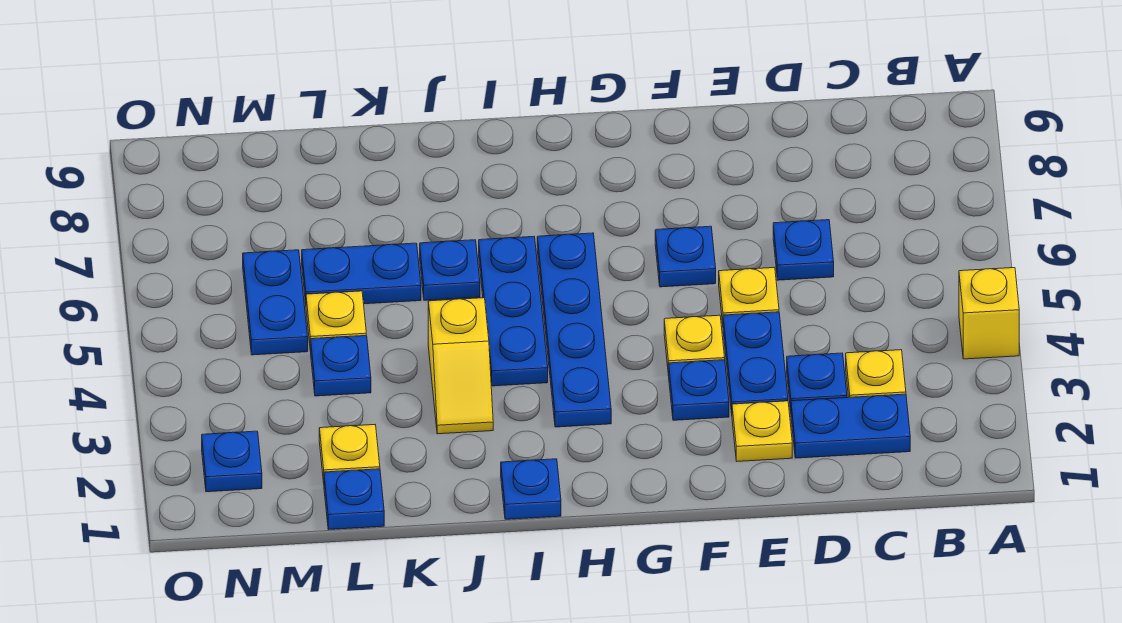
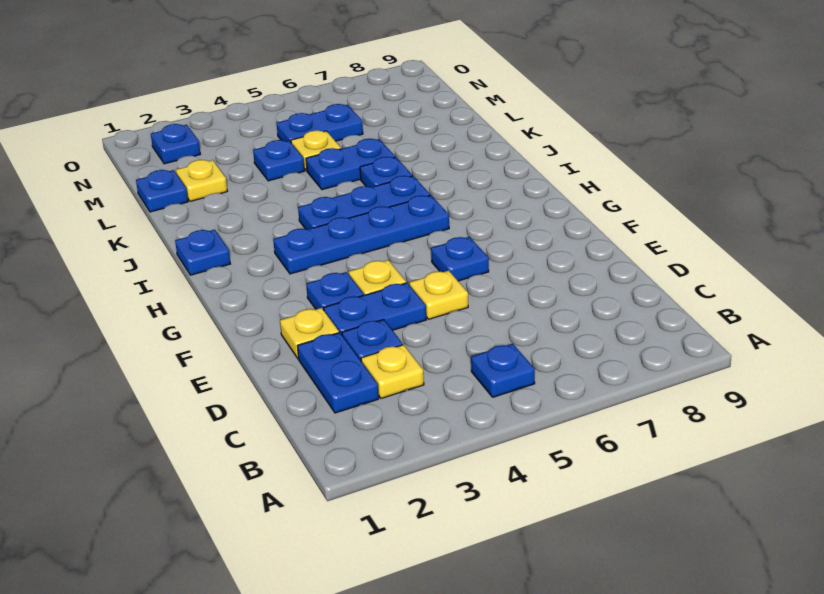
yellow 1x1 brick [959,268,1019,359] -> none
blue 1x1 plate [773,220,834,280] -> blue 1x1 plate moved to [471,344,535,397]
yellow 1x2 slope [428,298,493,434] -> none
blue 1x2 plate [302,243,421,304] -> blue 1x2 plate turned to [306,139,395,190]

